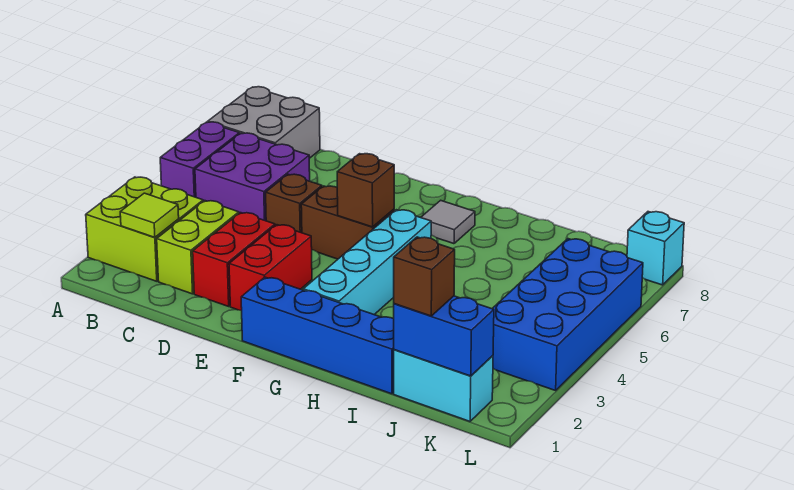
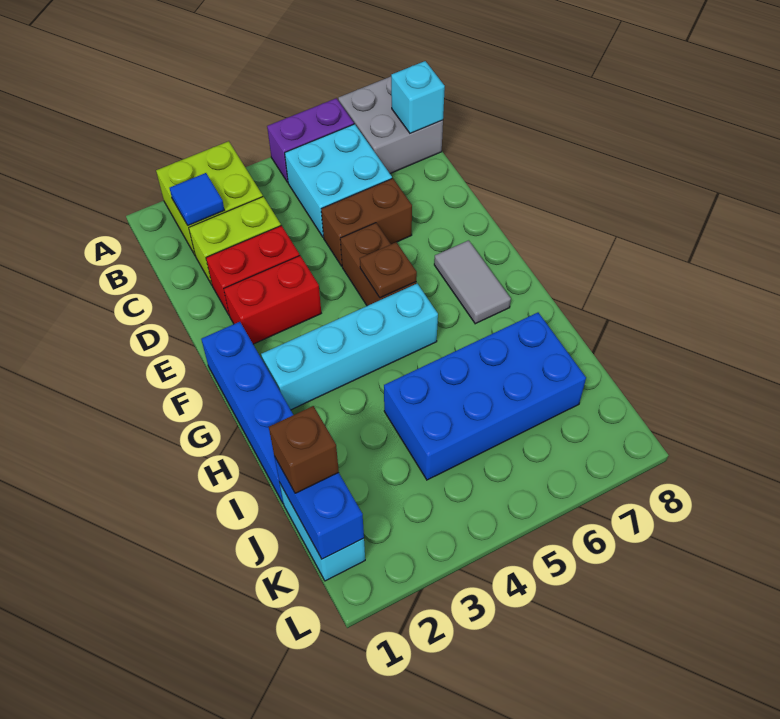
lime 1x1 tile [120,193,179,237] -> blue 1x1 tile [170,173,224,226]
purple 2x2 brick [195,133,310,221] -> cyan 2x2 brick [285,124,392,237]
brown 1x1 brick [266,174,322,233] -> brown 1x2 brick [321,178,412,266]
brown 1x1 brick [337,154,395,227] -> brown 1x1 plate [360,242,417,298]
grey 1x1 tile [421,200,475,244] -> grey 1x2 tile [434,240,511,324]
blue 2x4 brick [492,239,643,391] -> blue 2x4 brick moved to [384,313,586,480]
cyan 1x1 brick [627,212,684,285] -> cyan 1x1 brick moved to [391,61,445,133]

